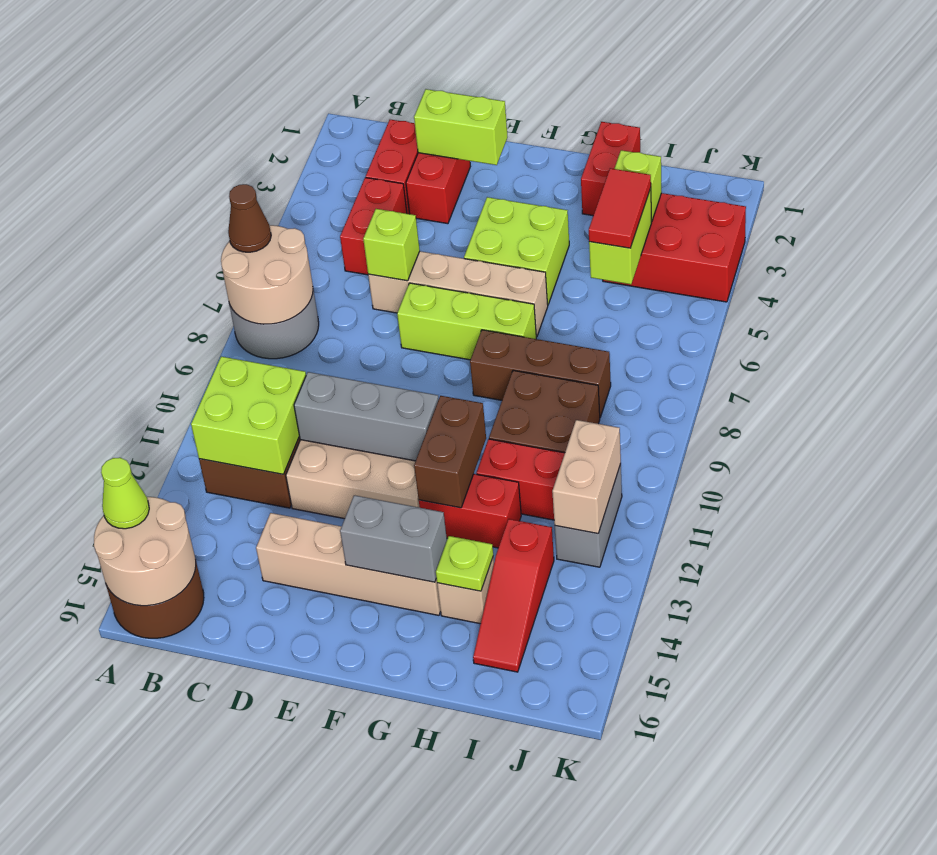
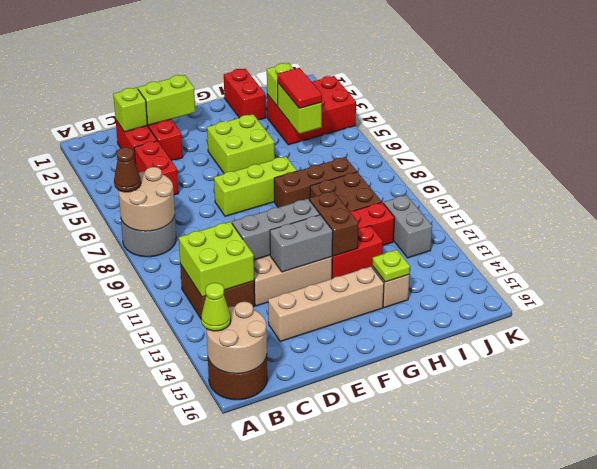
tan 1x4 brick [368,251,548,337] -> none
lime 1x1 brick [363,209,420,281] -> lime 1x1 brick moved to [113,88,147,132]
grey 1x2 brick [340,495,447,582] -> grey 1x2 brick moved to [270,215,333,272]
red 1x3 slope [473,519,554,672] -> none
tan 1x2 brick [552,420,621,534] -> none

